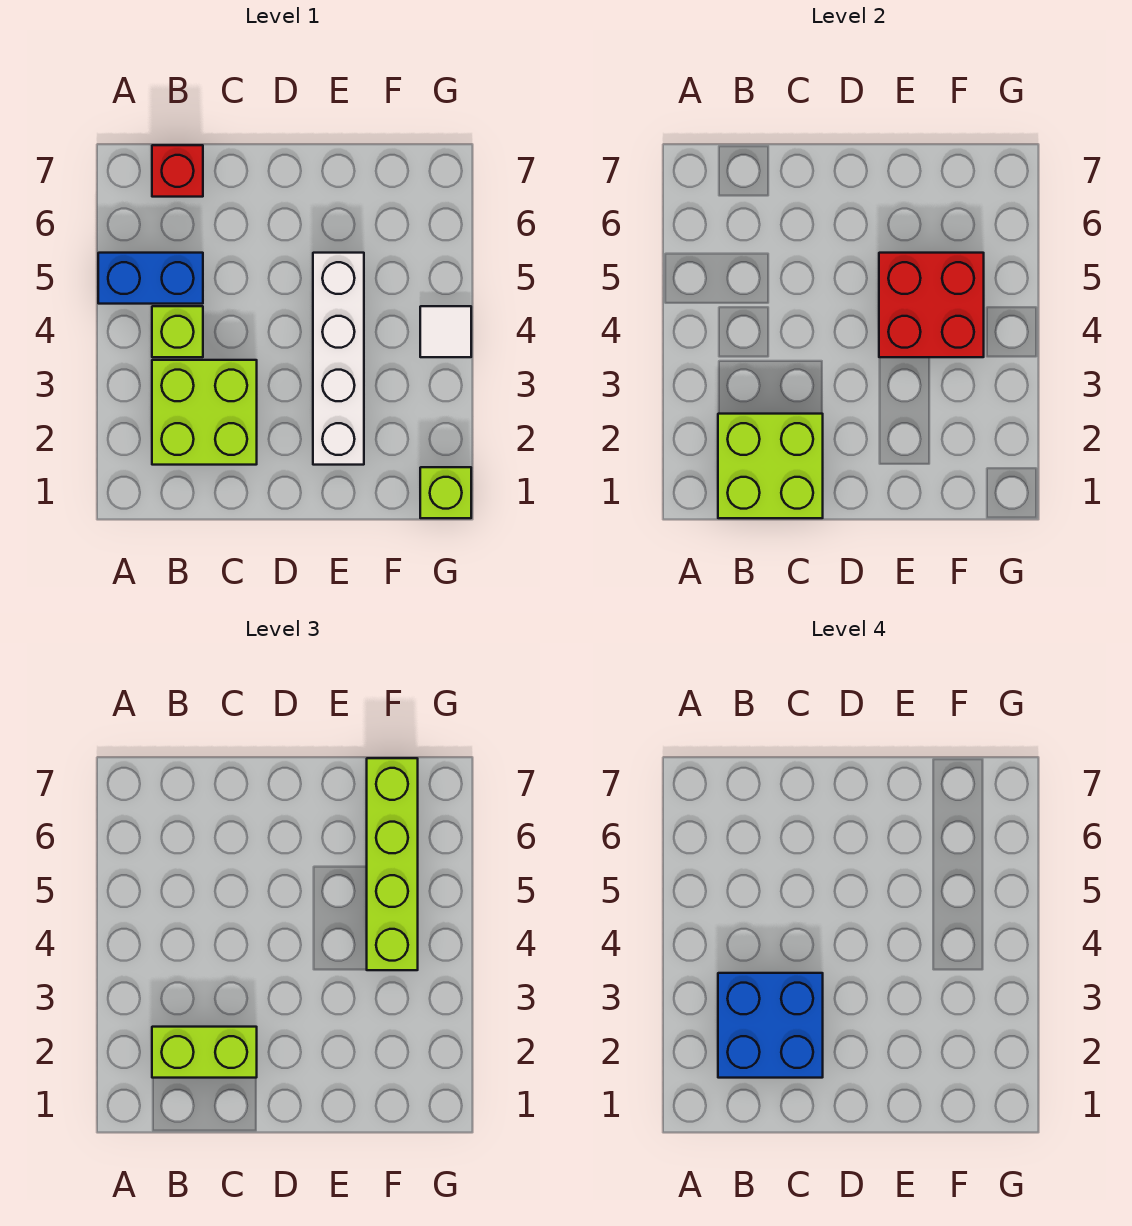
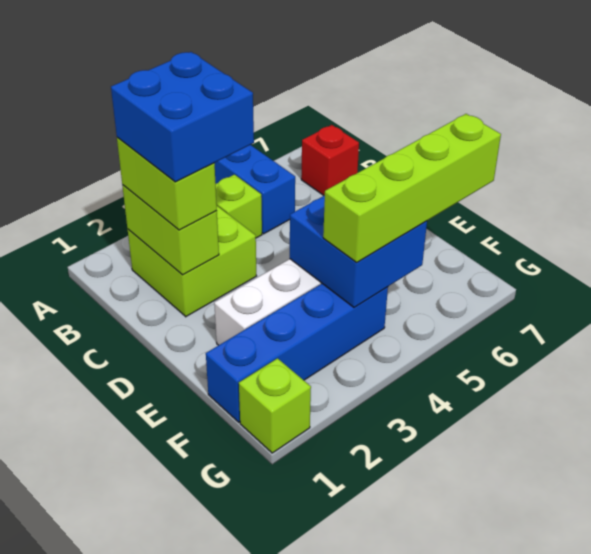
lime 2x2 brick [718,414,823,518] -> lime 1x2 brick [122,185,219,275]
red 2x2 brick [879,253,984,357] -> blue 2x2 brick [290,195,427,307]
none -> blue 1x4 brick [206,284,388,422]
white 1x1 tile [420,306,471,357] -> none

